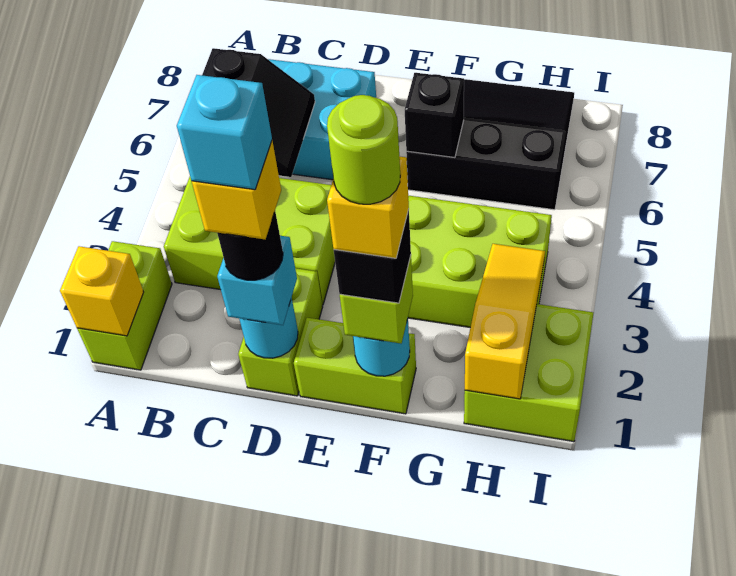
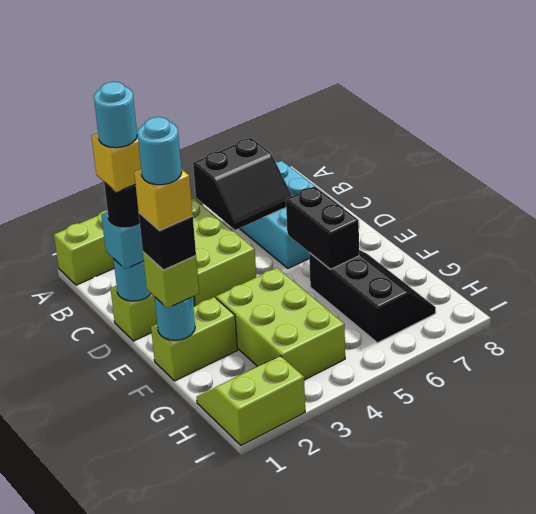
yellow 1x1 brick [60,246,144,336] -> none
cyan 1x1 brick [177,75,272,190] -> cyan 1x1 round brick [94,82,137,148]
lime 1x2 brick [294,318,416,414] -> lime 1x2 brick turned to [151,297,237,381]
lime 1x1 round brick [327,95,400,204] -> cyan 1x1 round brick [137,117,182,185]
black 3x3 slope [406,79,574,210] -> black 2x3 slope [309,250,436,343]
black 1x1 brick [405,73,464,158] -> black 1x2 brick [286,186,359,269]
lime 2x2 brick [464,304,594,442] -> lime 2x2 slope [197,356,305,445]
yellow 1x3 slope [465,244,545,399] -> none

